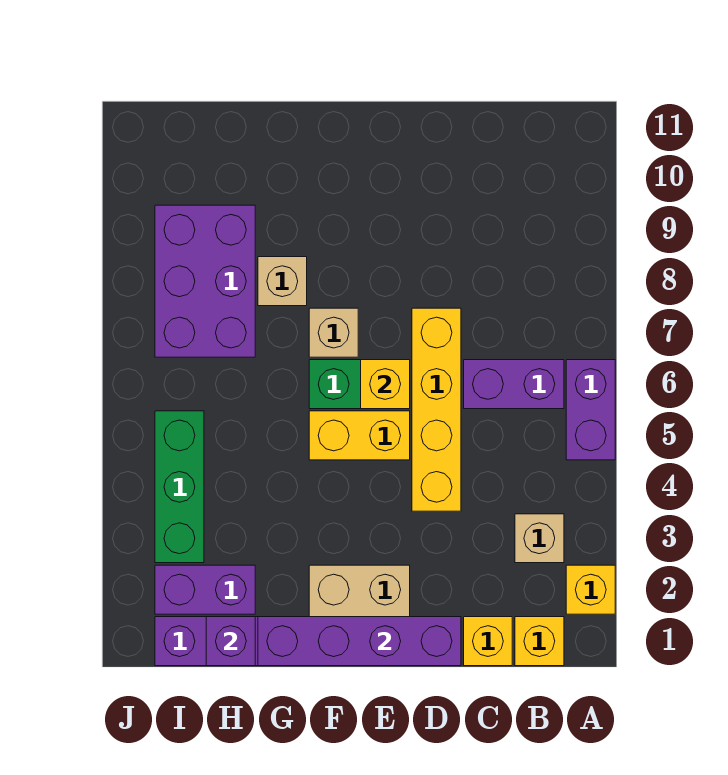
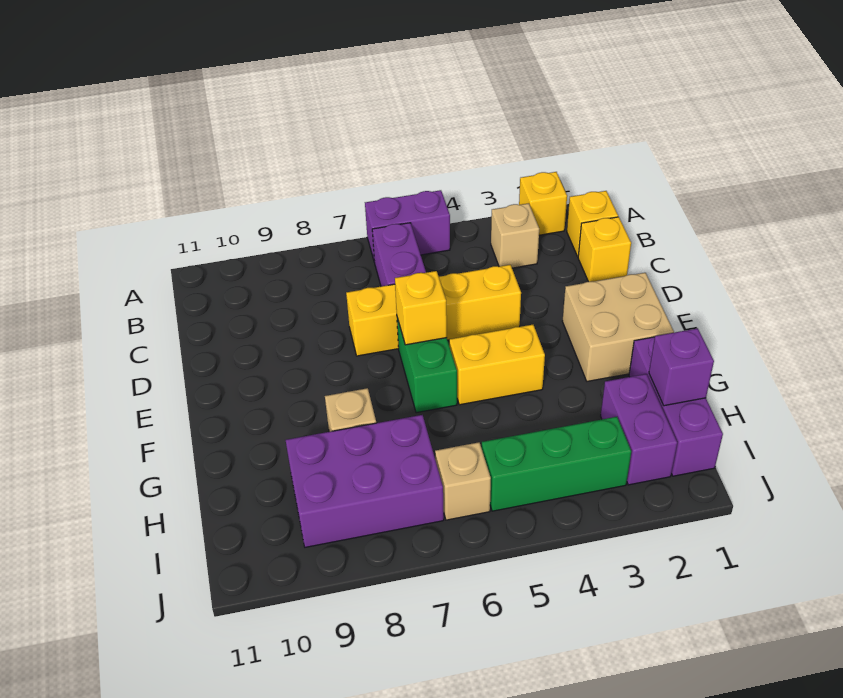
purple 1x4 brick [258,617,461,666] -> none
yellow 1x2 brick [309,411,410,460] -> yellow 1x2 brick turned to [449,325,545,405]
tan 1x1 brick [309,308,358,357] -> tan 1x1 brick moved to [435,442,491,520]

